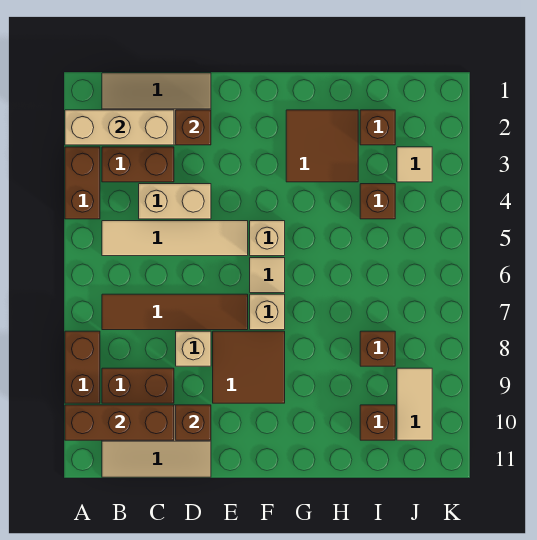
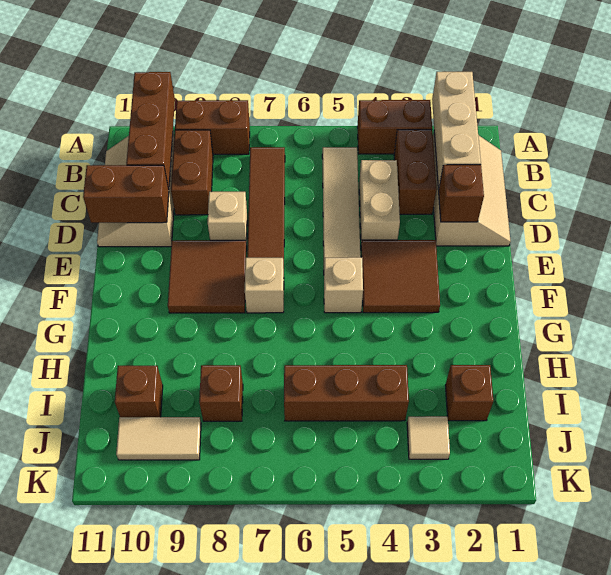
brown 1x1 brick [176,405,211,440] -> brown 1x2 brick [83,165,169,223]
tan 1x1 tile [250,258,285,293] -> none
brown 2x2 tile [286,110,358,182] -> brown 2x2 tile moved to [361,240,440,313]
brown 1x1 brick [360,184,395,219] -> brown 1x3 brick [284,365,409,421]

